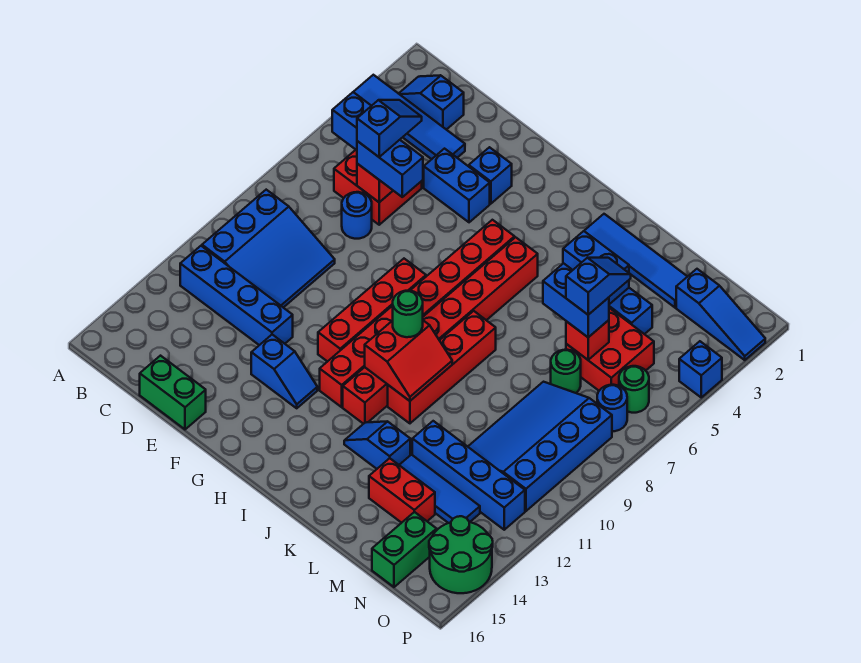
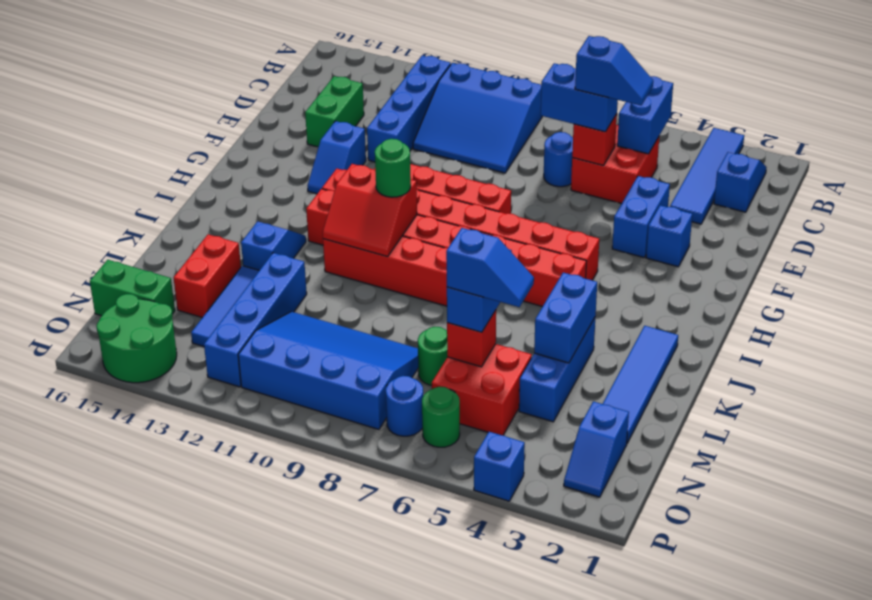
blue 1x2 brick [357,140,423,197] -> blue 1x2 brick turned to [541,63,618,132]
green 1x2 brick [140,356,206,429] -> green 1x2 brick moved to [305,76,364,147]
blue 1x3 slope [676,269,765,360] -> blue 1x2 slope [564,401,629,497]

